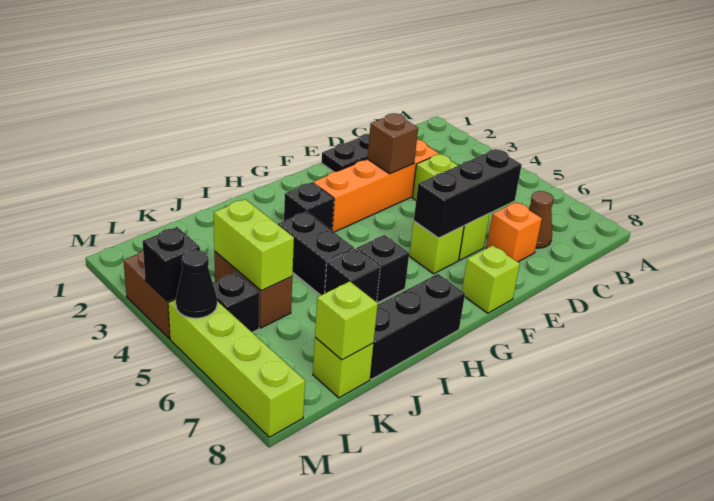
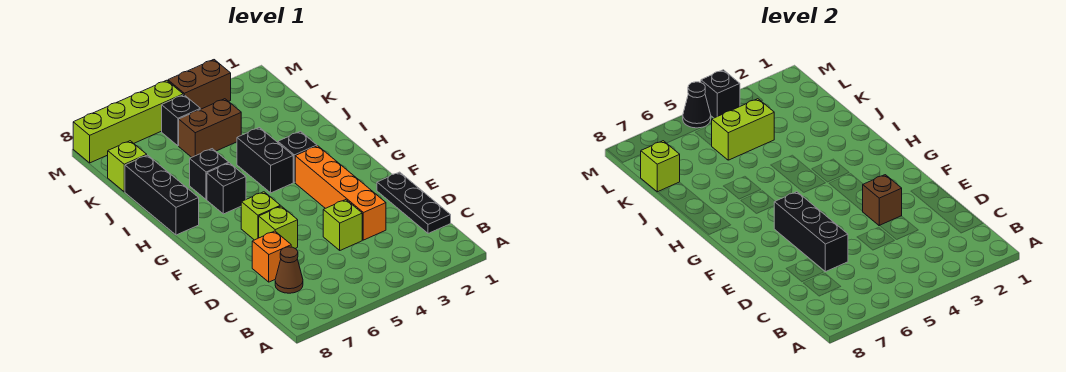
lime 1x1 brick [462,245,520,313] -> none
black 1x2 brick [278,211,354,295] -> black 1x2 brick turned to [237,128,293,193]

